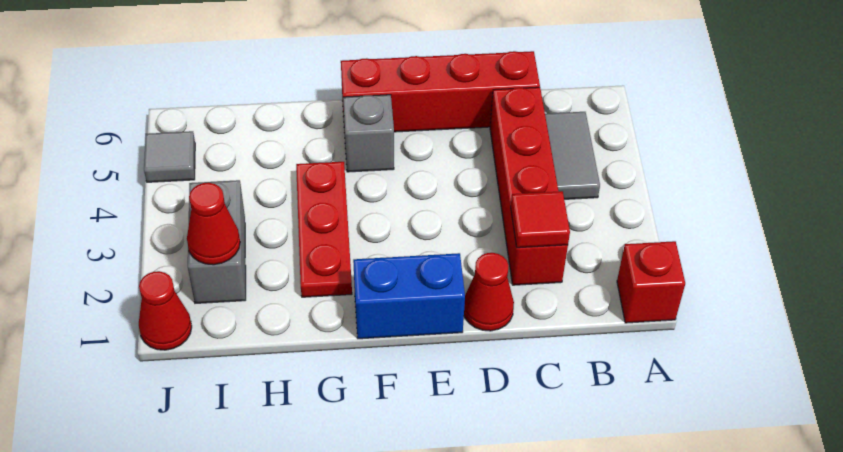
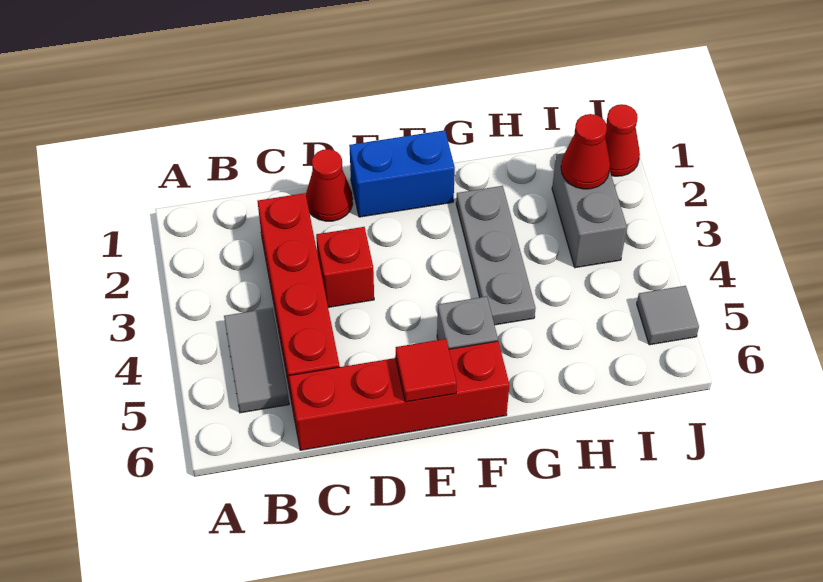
red 1x1 brick [617,241,685,323] -> red 1x1 brick moved to [316,227,374,307]
red 1x1 tile [511,191,570,248] -> red 1x1 tile moved to [396,339,457,402]
red 1x3 plate [296,162,352,297] -> grey 1x3 plate [456,186,536,325]

